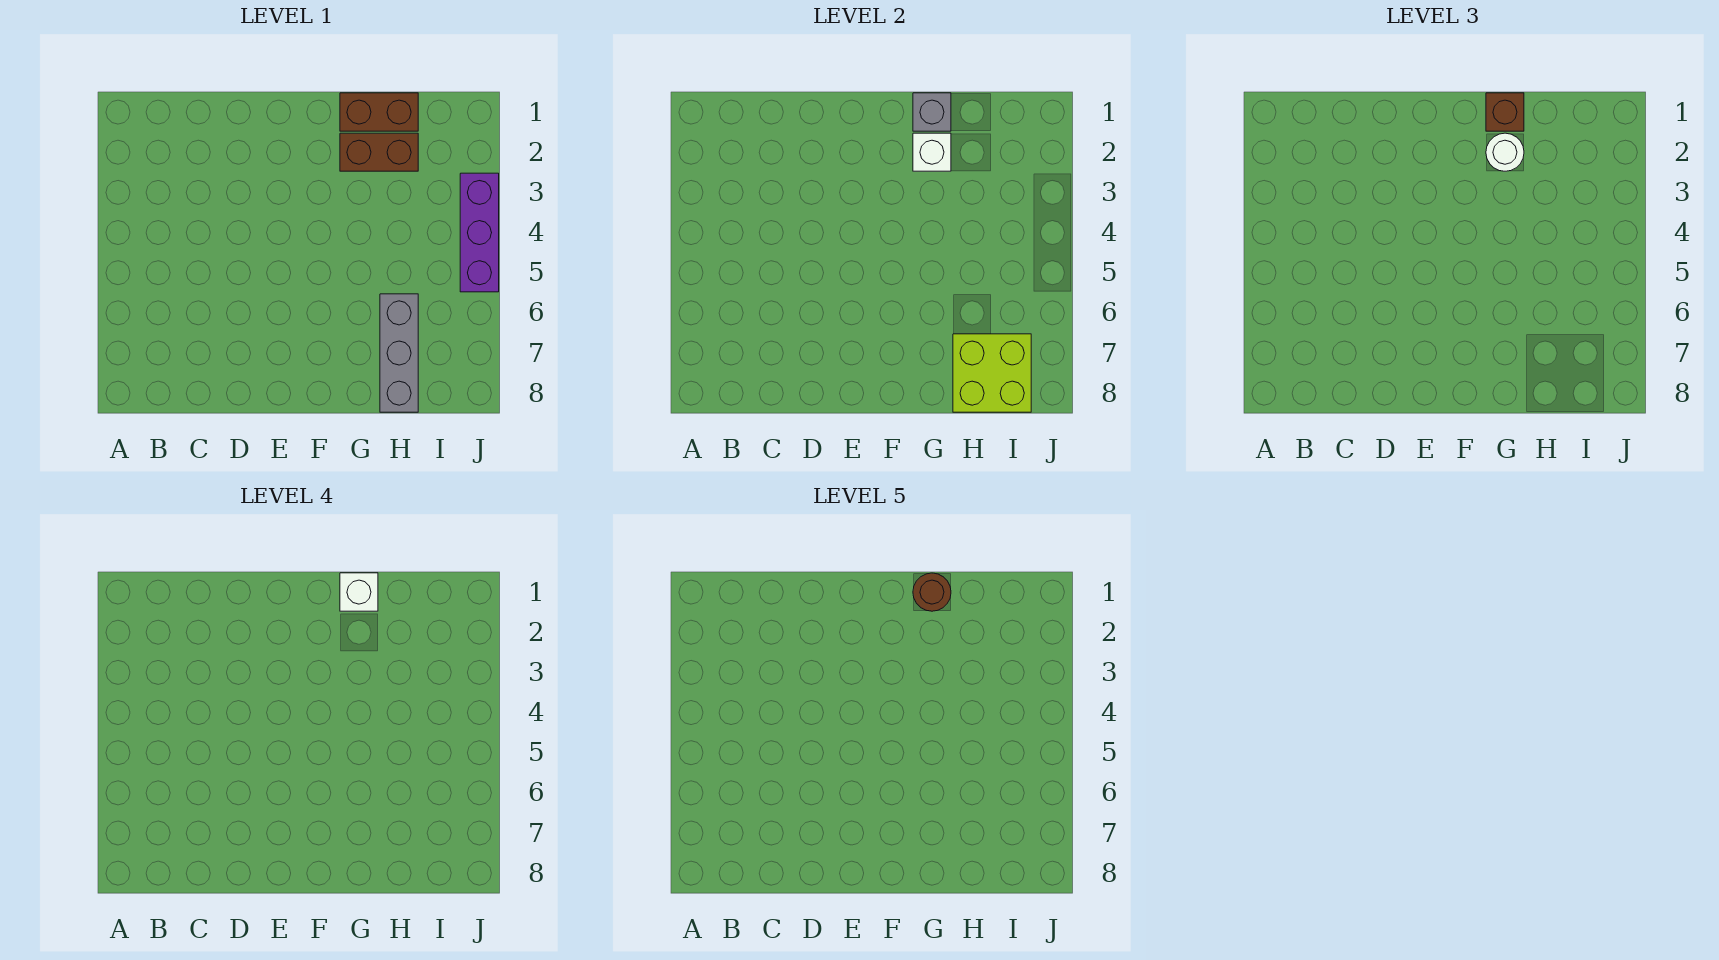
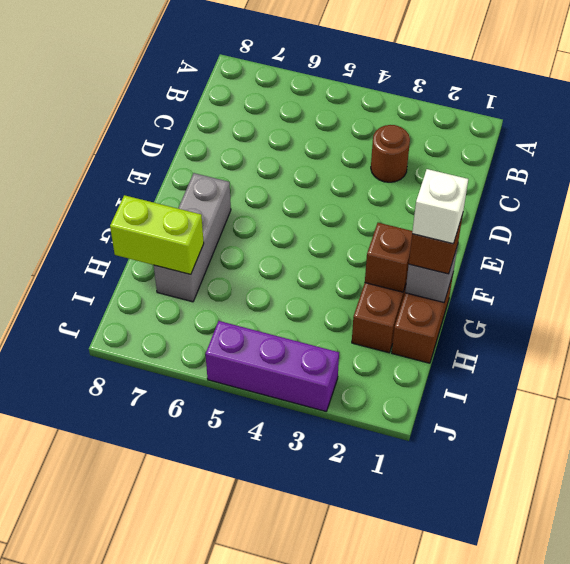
brown 1x1 round brick [913,573,951,611] -> brown 1x1 round brick moved to [371,125,410,182]
white 1x1 brick [913,133,951,171] -> brown 1x1 brick [365,223,412,292]
white 1x1 round brick [1486,133,1524,171] -> none
grey 1x3 brick [380,294,418,412] -> grey 1x3 brick turned to [154,173,231,302]
lime 2x2 brick [953,334,1031,412] -> lime 1x2 brick [110,195,204,274]

